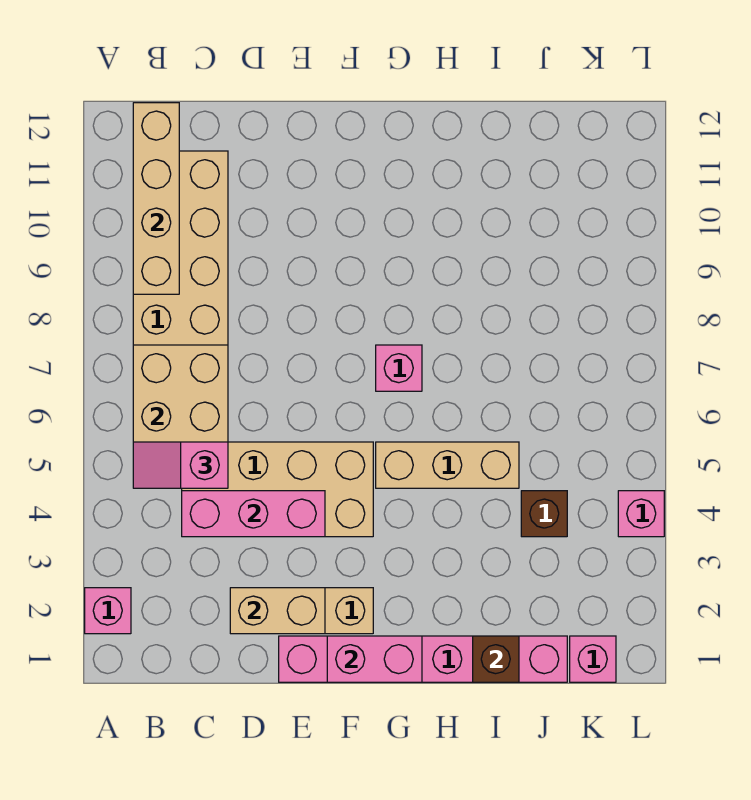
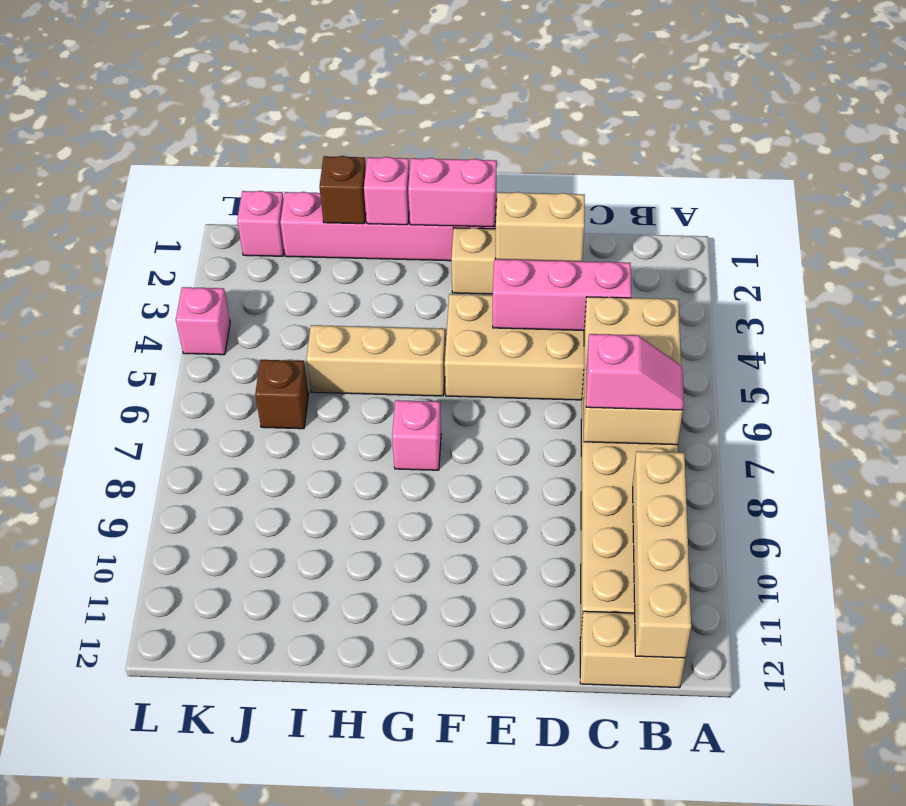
pink 1x1 brick [85,588,131,634] -> pink 1x1 brick moved to [364,157,410,225]
pink 1x2 slope [133,442,228,488] -> pink 1x2 slope moved to [586,334,684,410]
none -> tan 1x2 brick [580,611,685,688]
brown 1x1 brick [521,491,567,537] -> brown 1x1 brick moved to [255,360,309,429]

